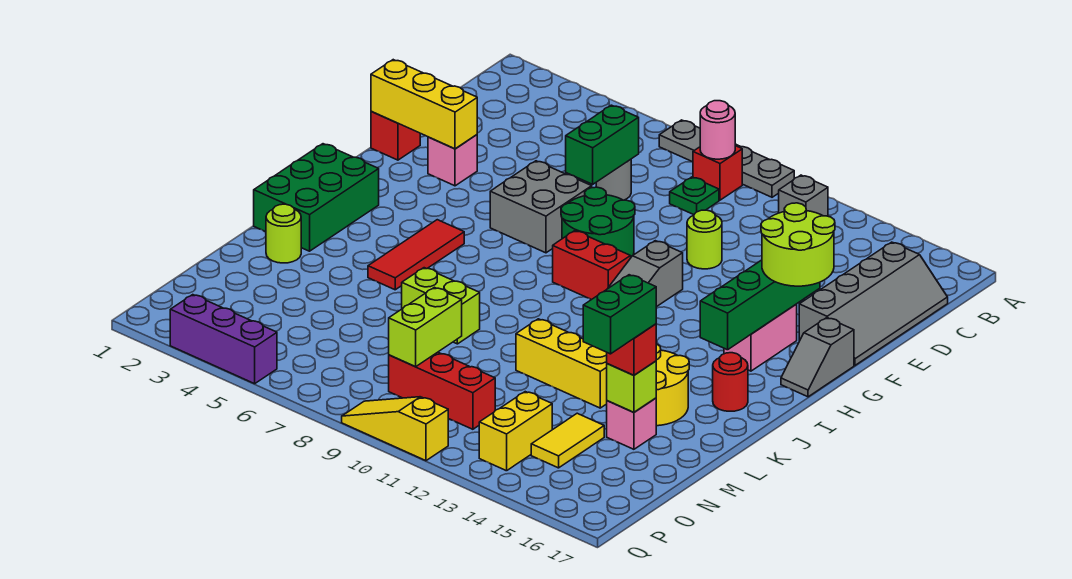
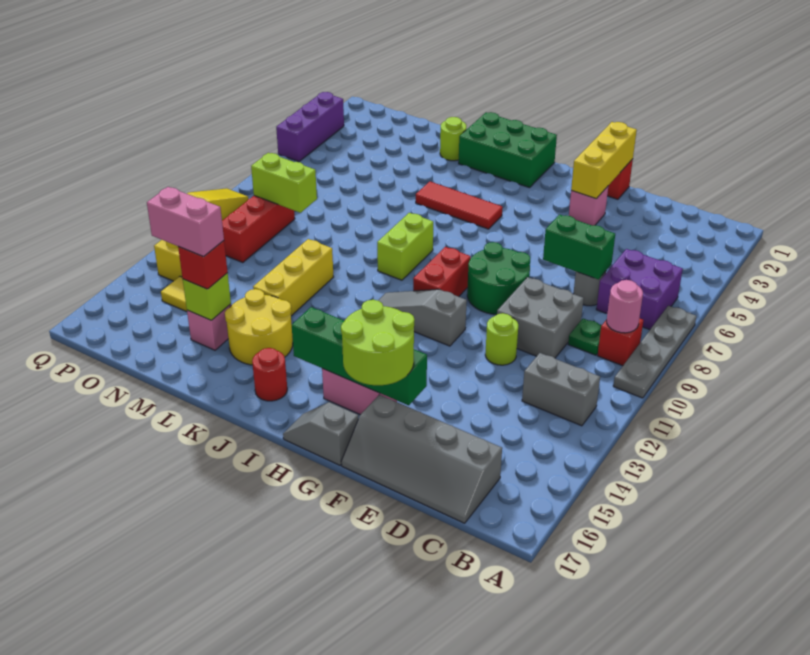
none -> purple 2x2 brick [596,249,683,330]
grey 1x1 brick [779,175,828,216] -> grey 1x2 brick [522,353,600,426]
grey 2x2 brick [490,161,592,253] -> grey 2x2 brick moved to [497,277,584,358]
lime 1x2 brick [402,268,480,344] -> lime 1x2 brick moved to [377,213,433,280]
green 1x2 brick [583,275,656,354] -> pink 1x2 brick [147,187,224,257]

